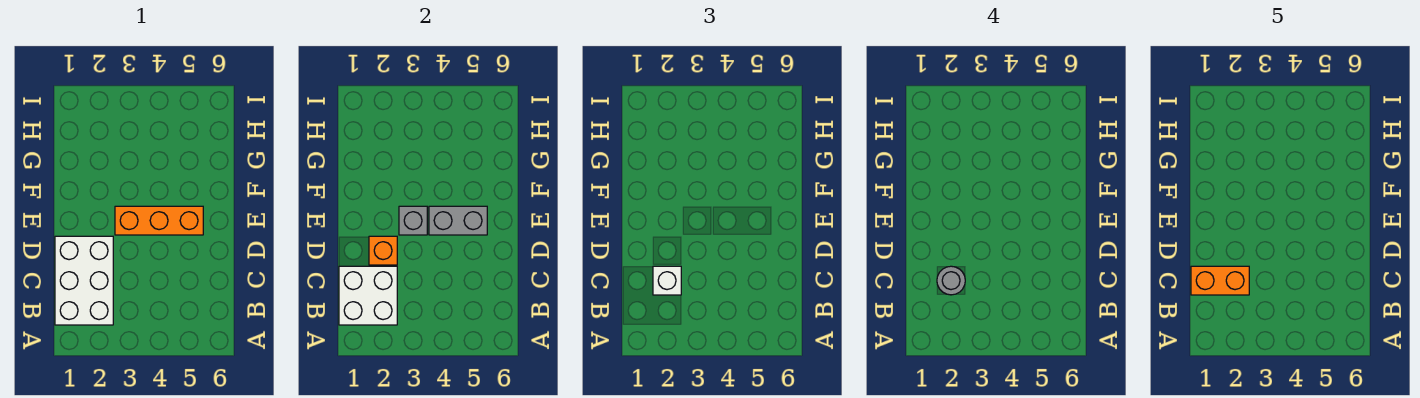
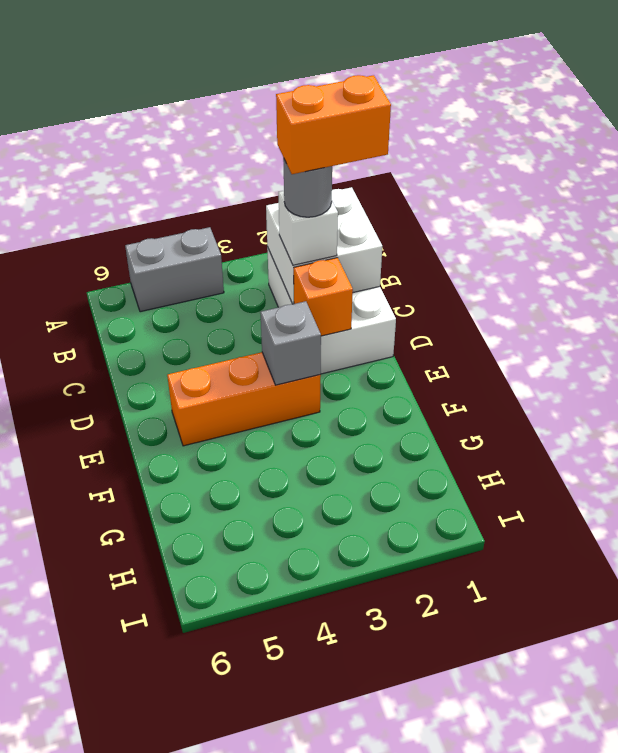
grey 1x2 brick [429,206,487,235] -> grey 1x2 brick moved to [125,227,224,312]

